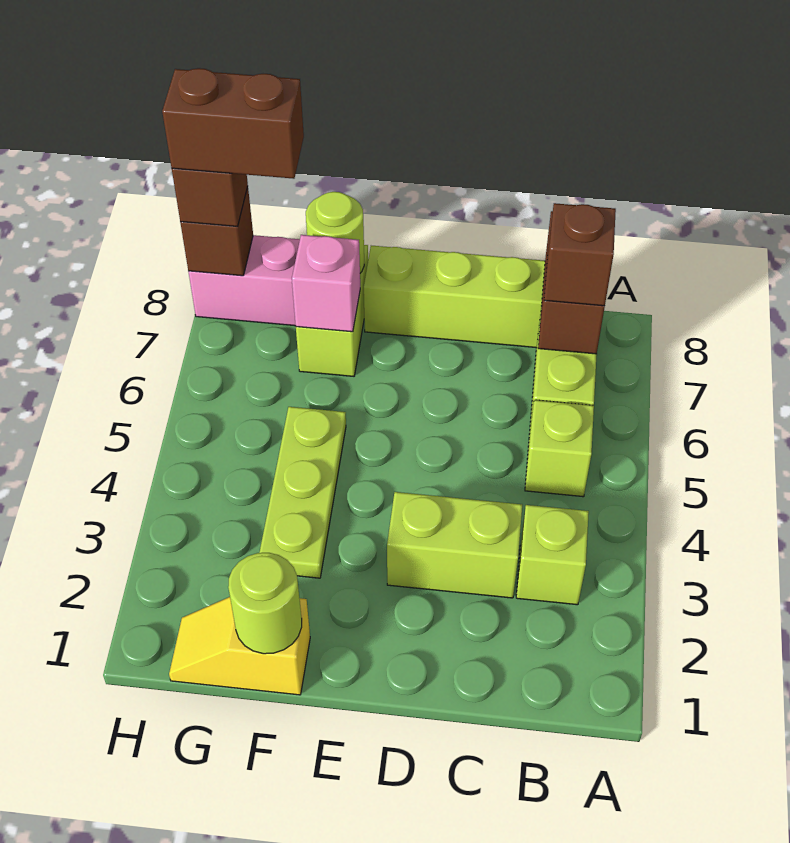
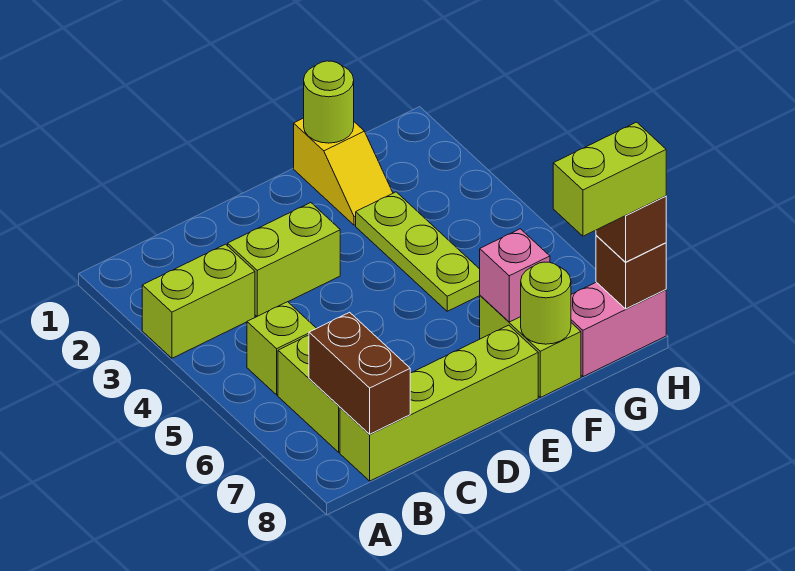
lime 1x1 brick [516,505,589,605] -> lime 1x2 brick [142,244,255,358]
brown 1x1 brick [544,203,616,306] -> none
yellow 1x2 slope [169,597,310,695] -> yellow 1x2 slope turned to [294,118,393,225]
brown 1x2 brick [162,68,304,179] -> lime 1x2 brick [553,122,666,236]

